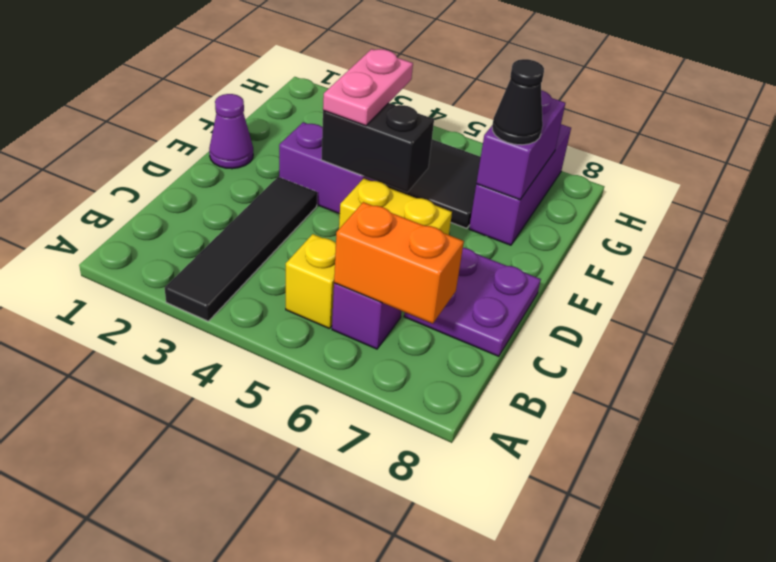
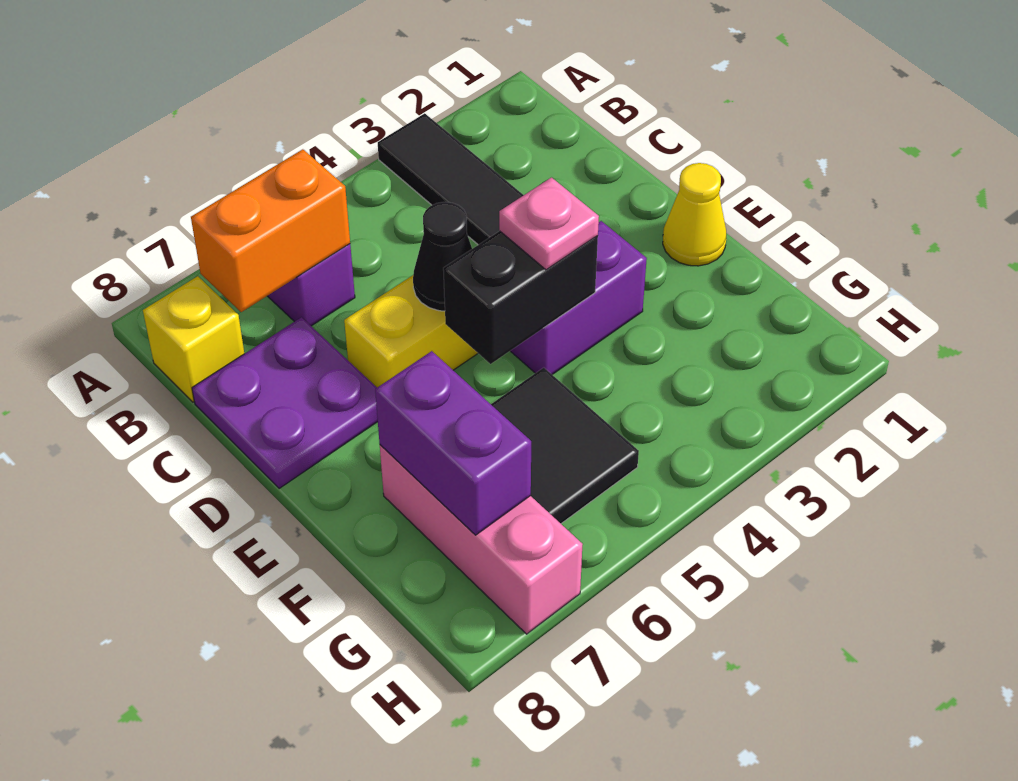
yellow 1x1 brick [286,234,336,329] -> yellow 1x1 brick moved to [143,276,244,402]
purple 1x1 cone [209,94,253,169] -> yellow 1x1 cone [663,163,726,266]
pink 1x2 plate [323,49,413,126] -> pink 1x1 plate [499,178,599,270]
purple 1x3 brick [469,124,571,245] -> pink 1x3 brick [380,445,583,634]
black 1x1 cone [492,59,544,145] -> black 1x1 cone moved to [413,202,472,311]

